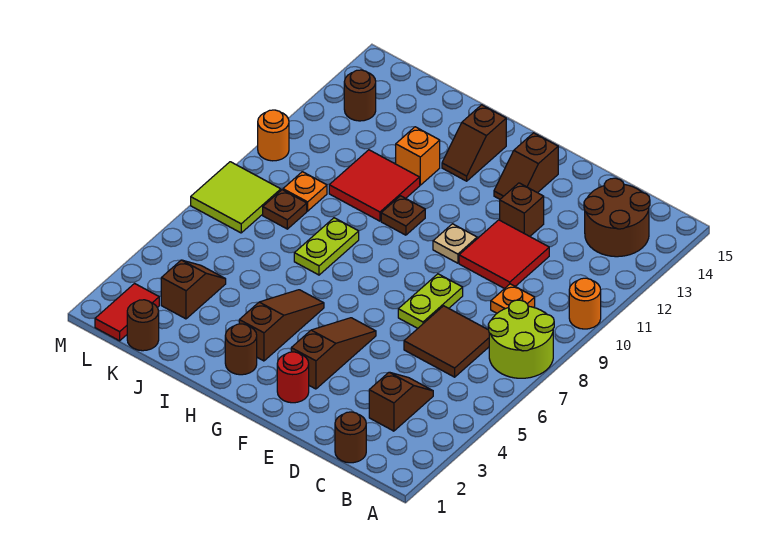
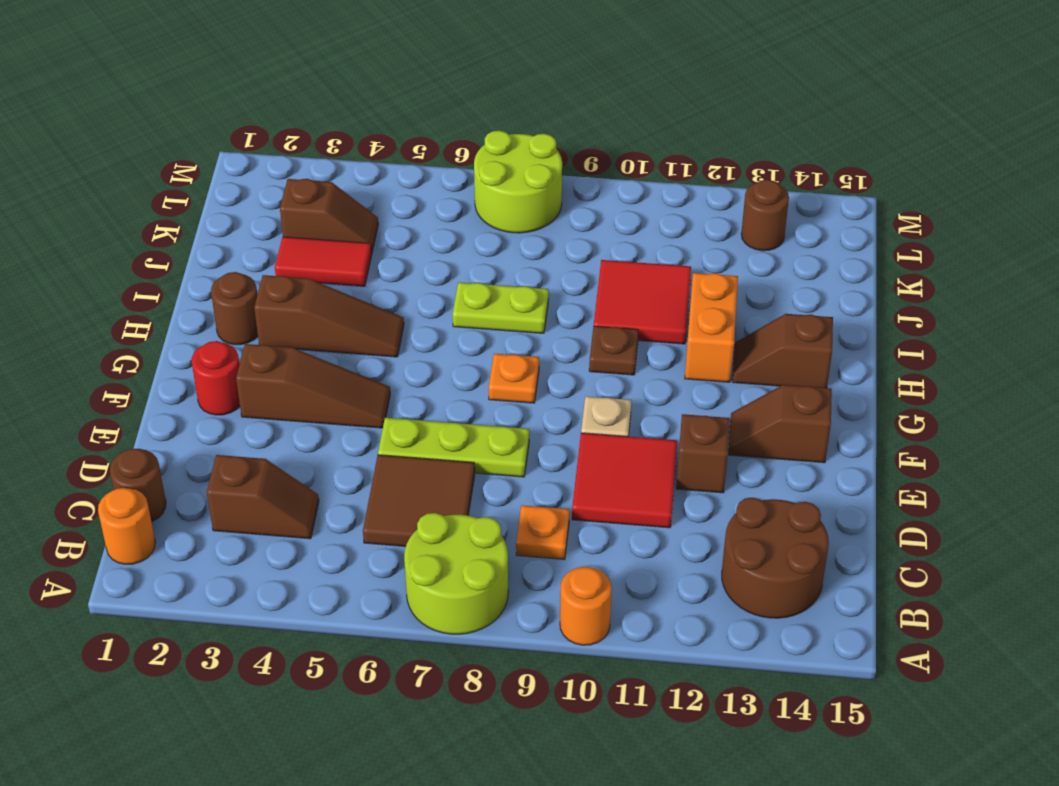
lime 1x2 plate [398,274,463,329] -> lime 1x3 plate [378,418,529,477]
orange 1x1 brick [396,127,440,185] -> orange 1x2 brick [685,273,738,382]
brown 1x1 round brick [127,300,159,351] -> none
brown 1x1 plate [263,190,307,229] -> none
orange 1x1 plate [283,172,327,211] -> orange 1x1 plate moved to [489,354,539,403]
red 1x2 tile [95,284,159,341] -> red 1x2 tile moved to [275,237,372,286]
lime 2x2 tile [191,162,281,233] -> lime 2x2 round brick [474,131,562,233]
orange 1x1 round brick [258,110,289,161] -> orange 1x1 round brick moved to [98,488,155,564]

